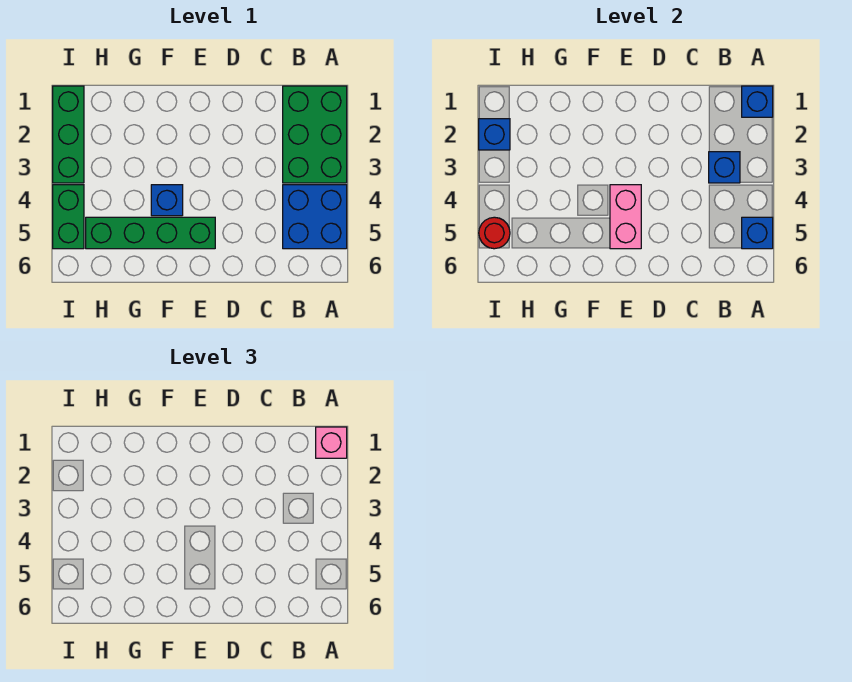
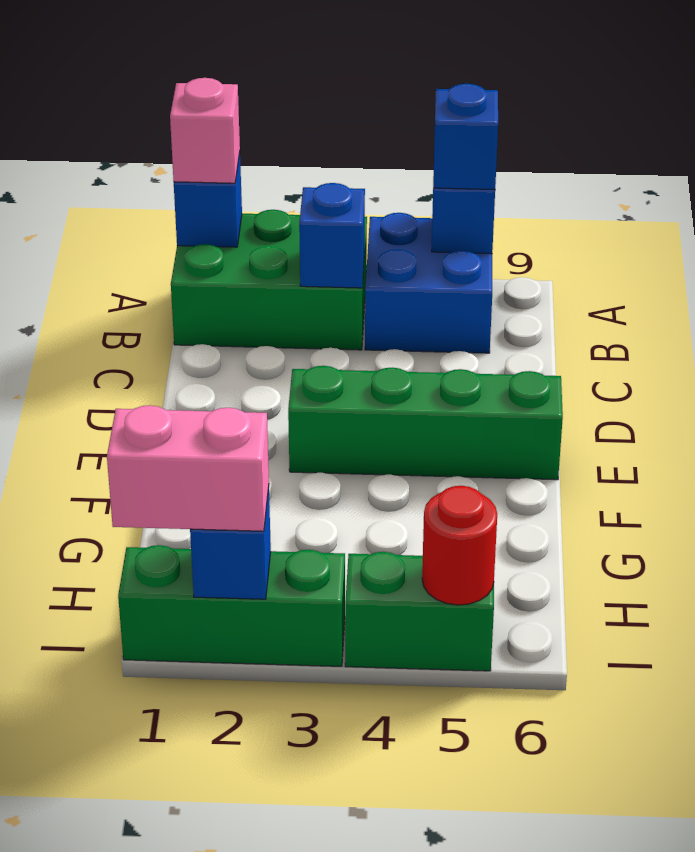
pink 1x2 brick [610,185,641,249] -> pink 1x2 brick moved to [107,405,269,531]
green 1x4 brick [86,217,215,249] -> green 1x4 brick turned to [288,366,563,480]
blue 1x1 brick [151,185,183,216] -> blue 1x1 brick moved to [433,84,498,190]

